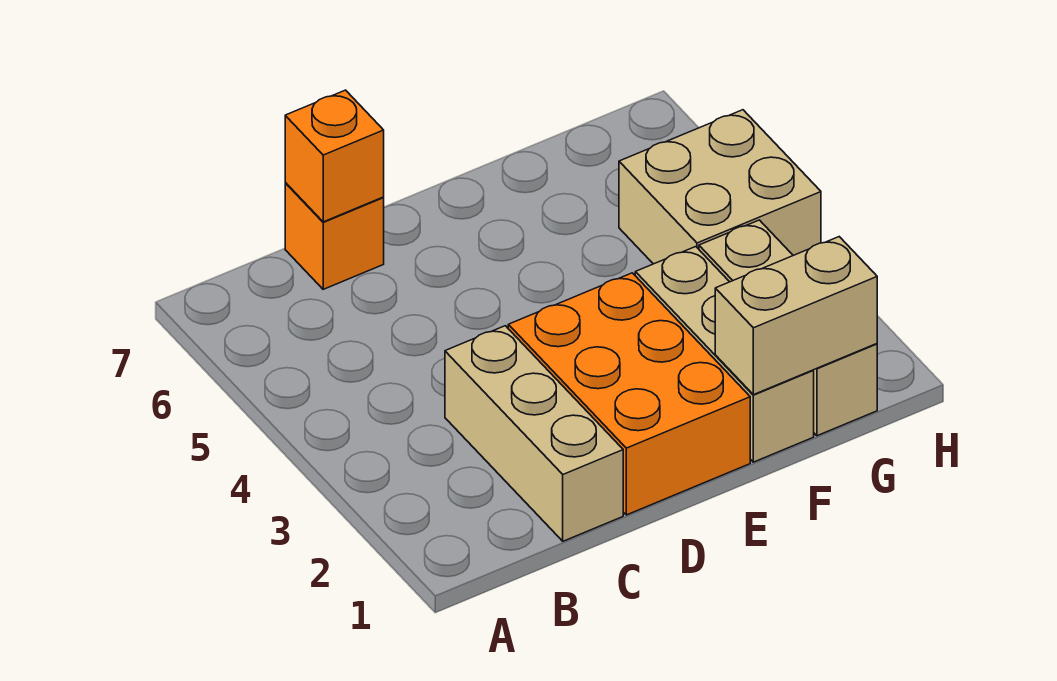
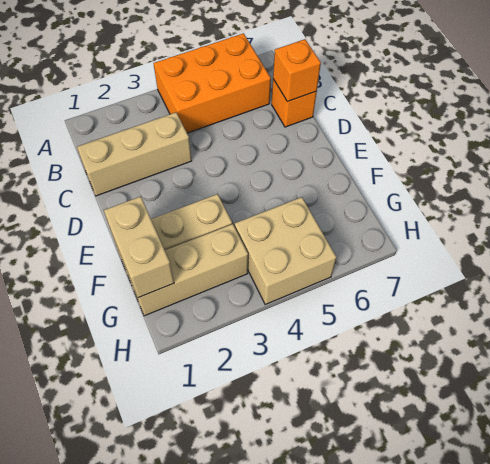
orange 2x3 brick [508,273,750,515] -> orange 2x3 brick moved to [153,33,271,133]

